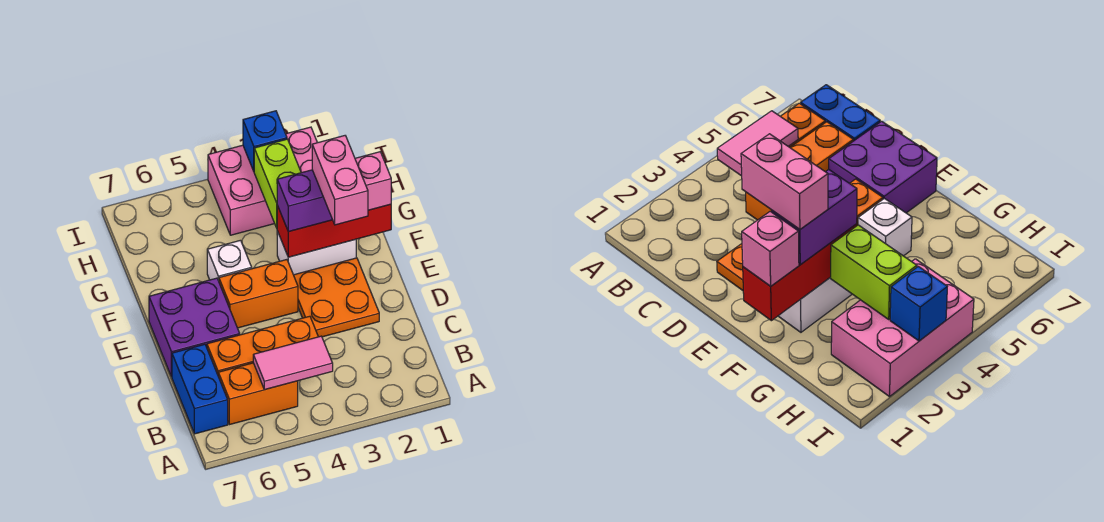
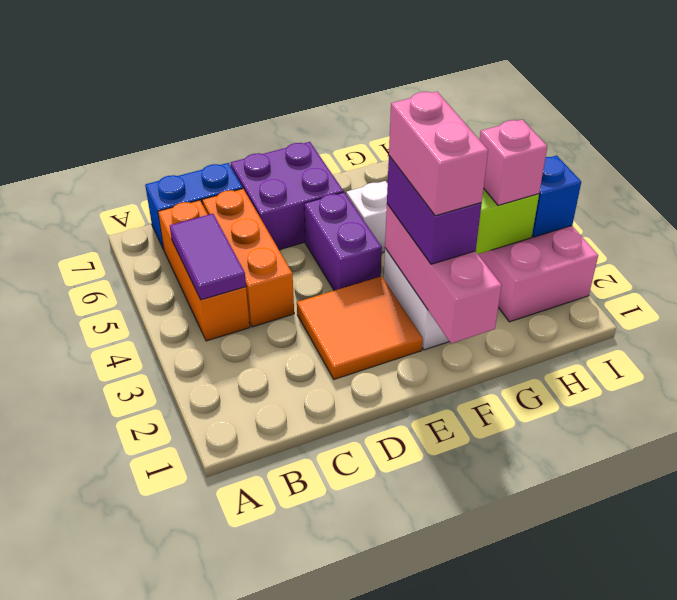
pink 1x2 tile [253,336,333,390] -> purple 1x2 tile [170,214,246,300]
orange 1x2 brick [218,363,298,425] -> orange 1x3 brick [158,200,250,341]
orange 2x2 plate [294,258,379,337] -> orange 2x2 tile [297,276,423,379]
pink 1x2 brick [312,136,368,225] -> pink 1x2 brick turned to [389,92,488,216]
orange 1x2 brick [219,260,298,328] -> purple 1x2 brick [304,192,382,290]
red 1x3 brick [277,204,391,257] -> pink 1x3 brick [385,204,502,343]
pink 1x1 brick [355,152,391,210] -> pink 1x1 brick moved to [480,120,547,205]

